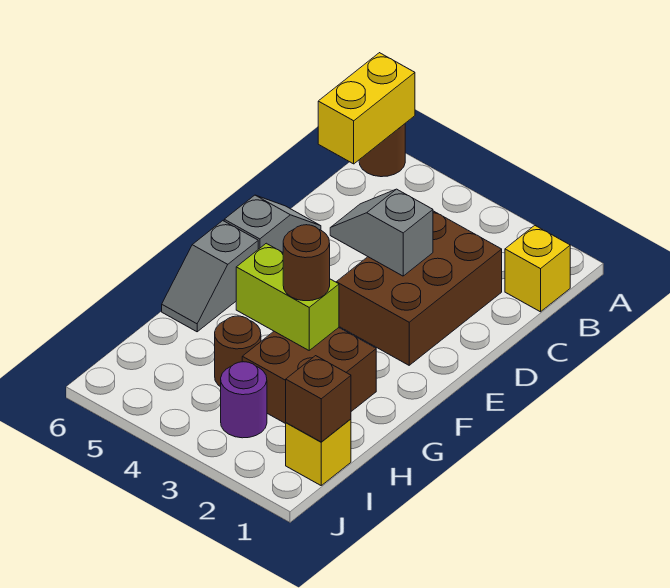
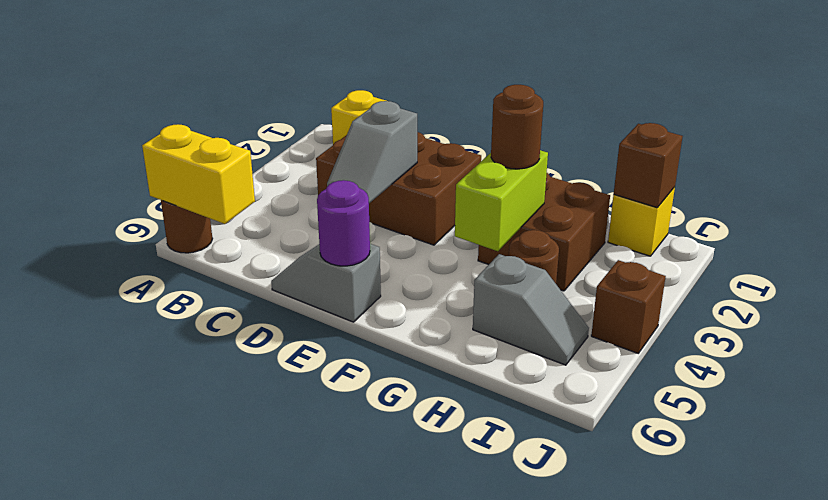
grey 1x2 slope [162,221,258,332] -> grey 1x2 slope moved to [473,254,589,365]
purple 1x1 round brick [221,362,267,438] -> purple 1x1 round brick moved to [317,180,370,266]
none -> brown 1x1 brick [591,260,666,353]

